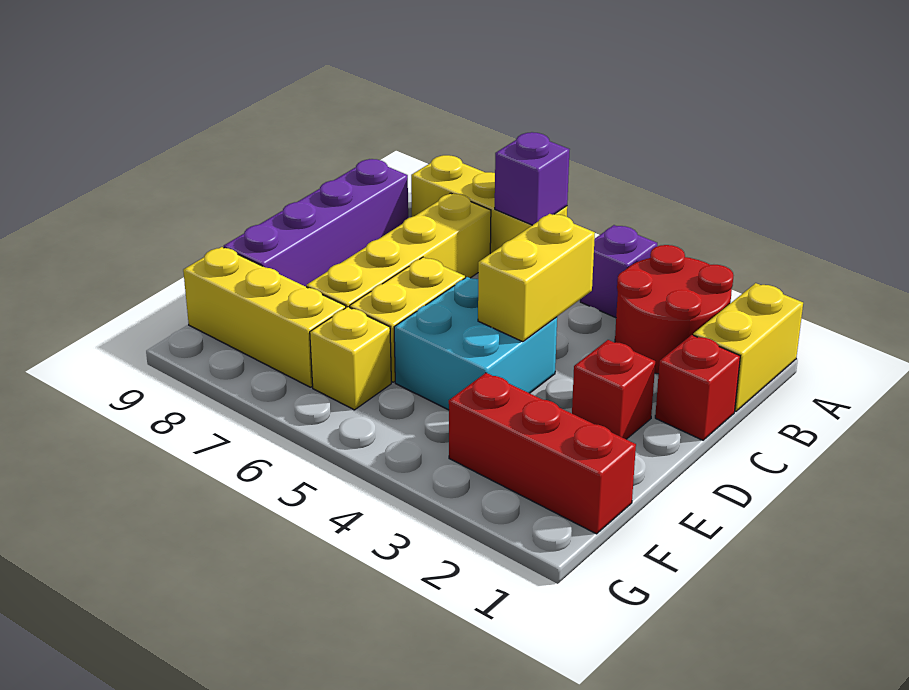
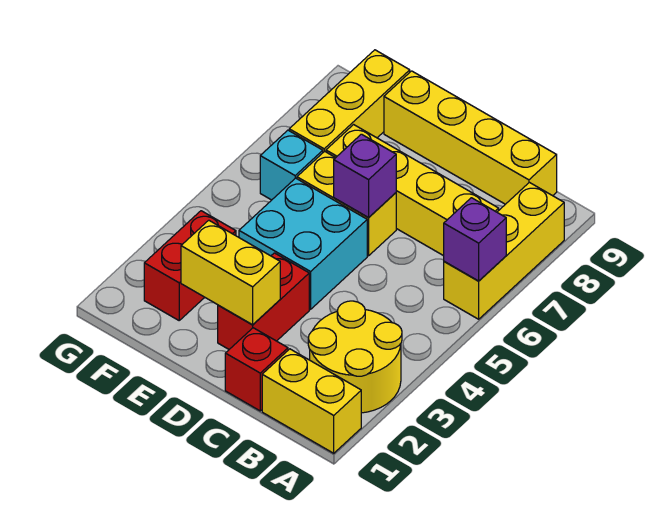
red 2x2 round brick [615,245,734,374] -> yellow 2x2 round brick [308,301,402,413]
purple 1x1 brick [580,225,657,318] -> purple 1x1 brick moved to [334,134,396,218]
purple 1x4 brick [224,159,408,287] -> yellow 1x4 brick [384,71,557,204]
yellow 1x2 brick [478,214,595,342] -> yellow 1x2 brick moved to [181,220,280,325]
red 1x1 brick [572,340,655,439] -> red 1x2 brick [218,253,309,349]
red 1x3 brick [449,373,636,534] -> red 1x2 brick [144,211,236,320]
yellow 1x1 brick [310,307,391,410] -> cyan 1x1 brick [260,130,323,200]

